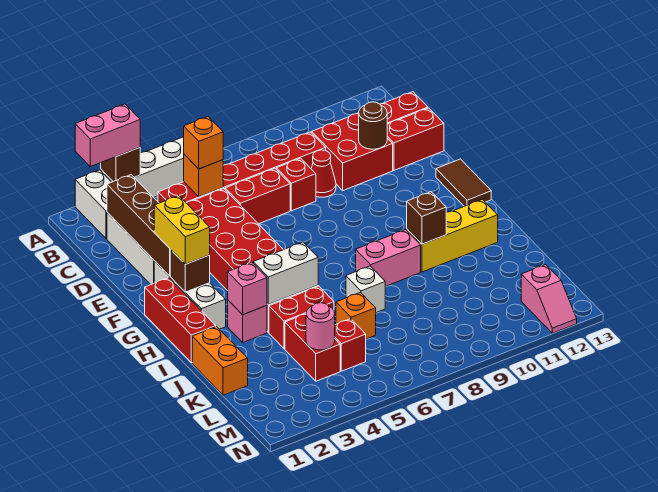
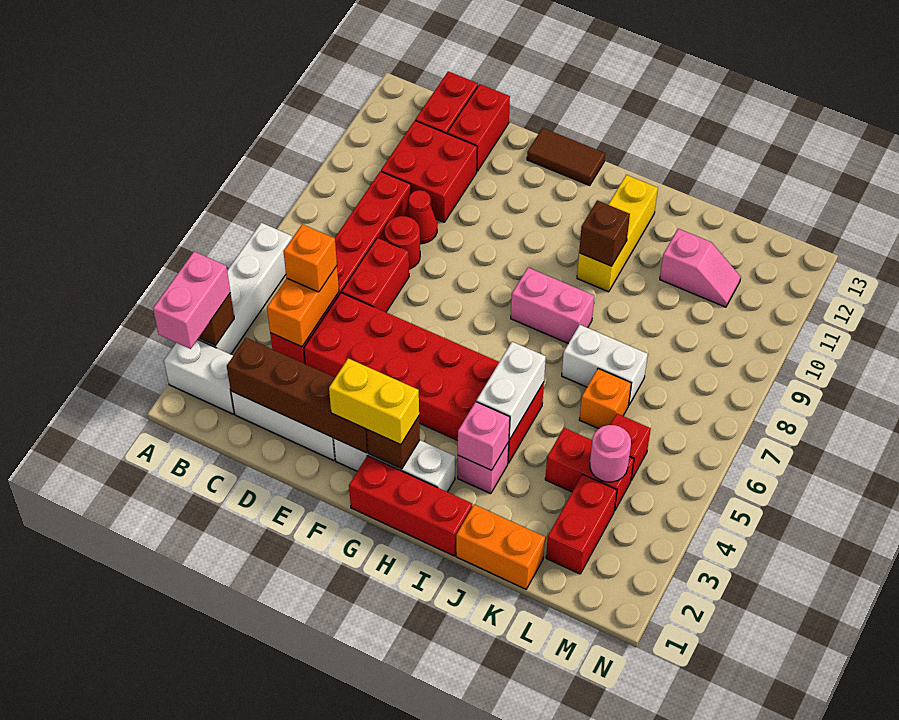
orange 1x1 brick [184,154,223,197] -> orange 1x2 brick [267,266,339,347]
red 1x1 brick [276,158,316,211] -> red 1x1 round brick [384,216,420,269]
brown 1x1 round brick [359,102,387,149] -> none
pink 1x2 brick [356,230,421,287] -> pink 1x2 brick turned to [511,268,594,343]
red 1x2 brick [269,286,334,349] -> red 1x2 brick moved to [546,475,617,574]
white 1x1 brick [346,266,385,313] -> white 1x2 brick [562,325,648,404]
pink 1x2 slope [521,265,577,333] -> pink 1x2 slope moved to [660,229,741,307]

